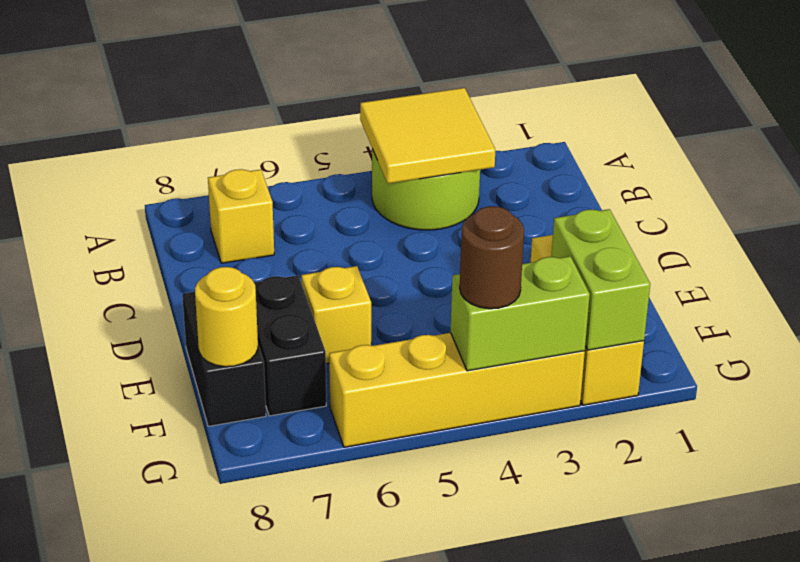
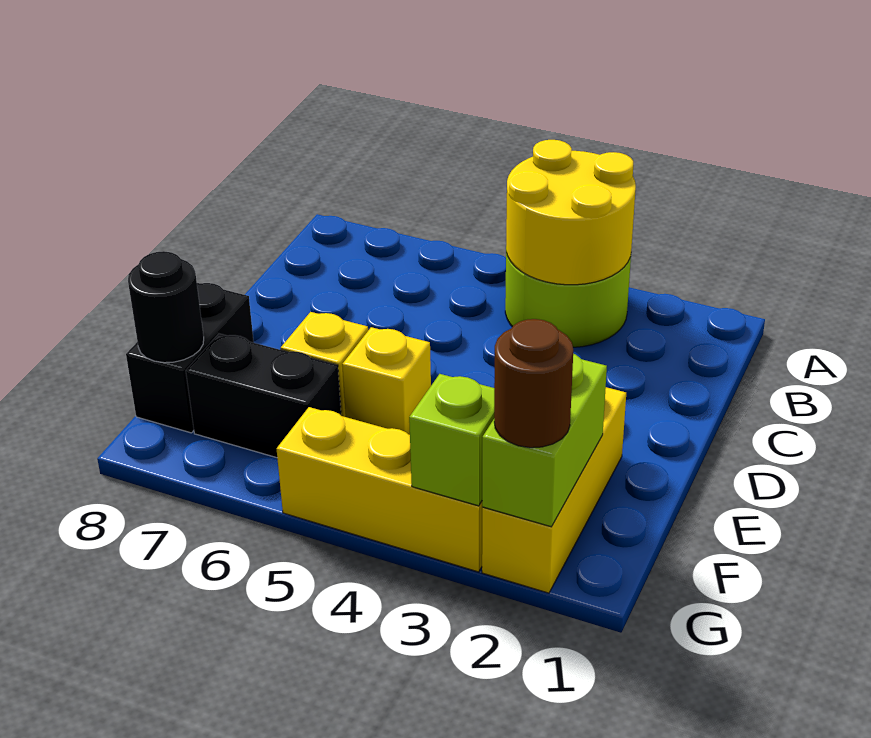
yellow 2x2 tile [360,88,495,184] -> yellow 2x2 round brick [506,140,636,285]
yellow 1x1 brick [208,169,274,263] -> yellow 1x1 brick moved to [342,327,431,435]
black 1x2 brick [254,275,326,416] -> black 1x2 brick turned to [186,334,341,458]
yellow 1x1 round brick [195,267,258,367] -> black 1x1 round brick [128,251,204,363]
yellow 1x4 brick [329,333,585,447] -> yellow 1x3 brick [277,407,483,572]
lime 1x2 brick [450,256,590,371] -> lime 1x1 brick [409,374,494,506]
brown 1x1 round brick [460,206,524,309] -> brown 1x1 round brick moved to [494,319,573,448]

